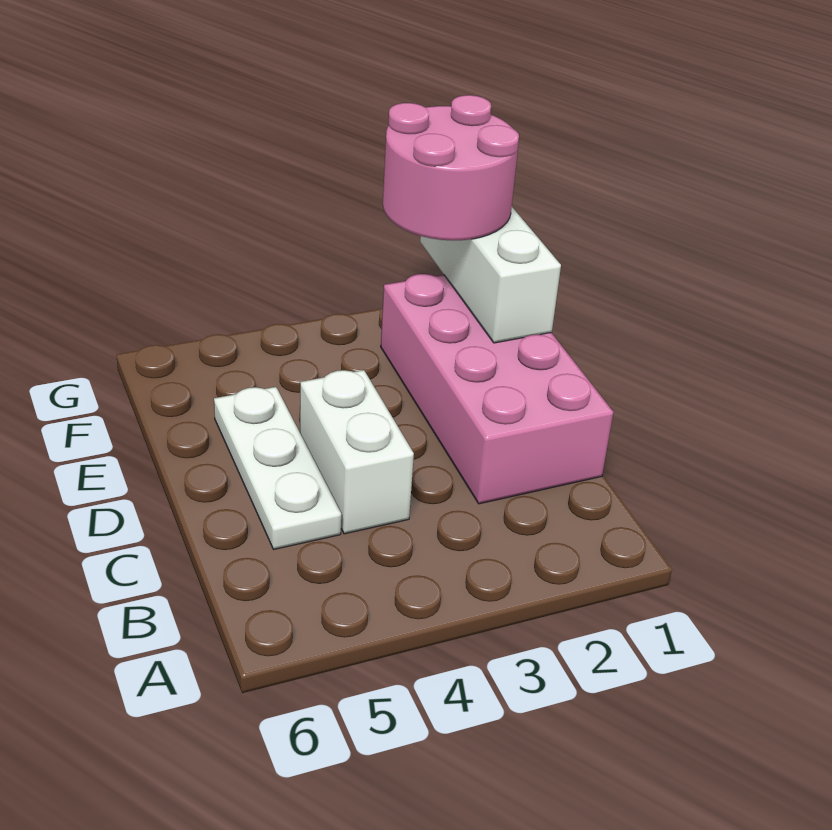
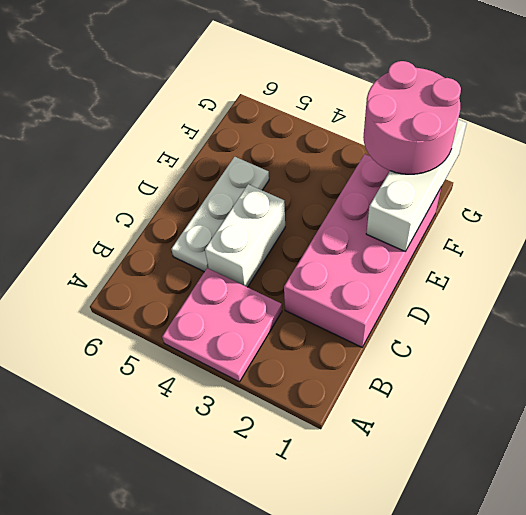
none -> pink 2x2 plate [162,268,282,382]

